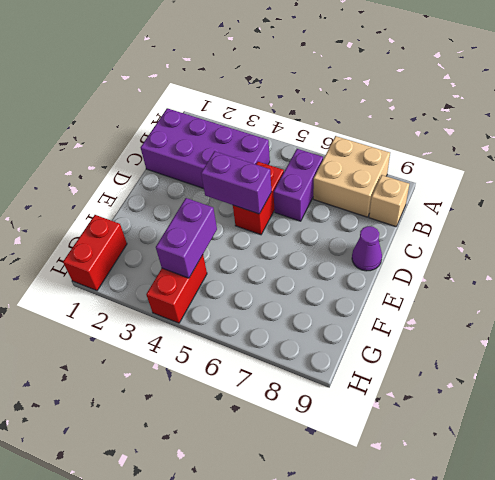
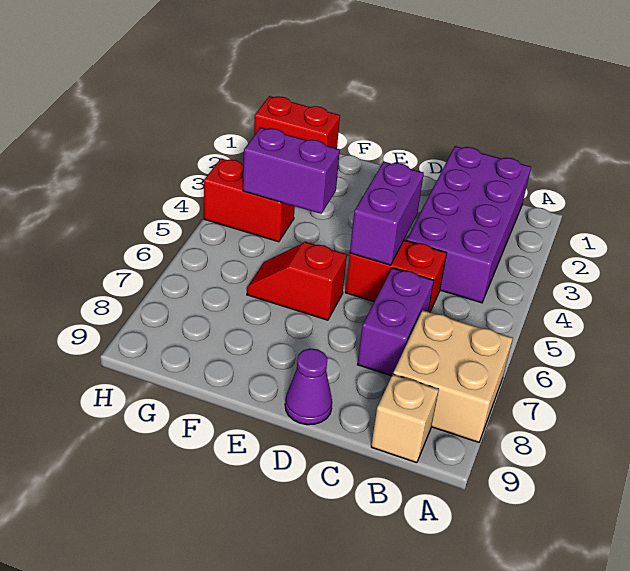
purple 1x2 brick [274,149,323,221] -> purple 1x2 brick turned to [357,268,434,376]
none -> red 1x2 slope [247,242,347,320]

